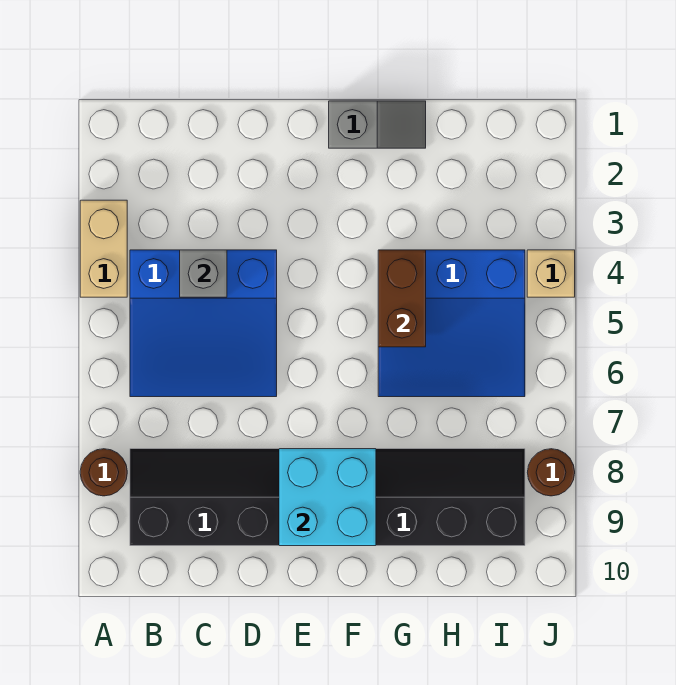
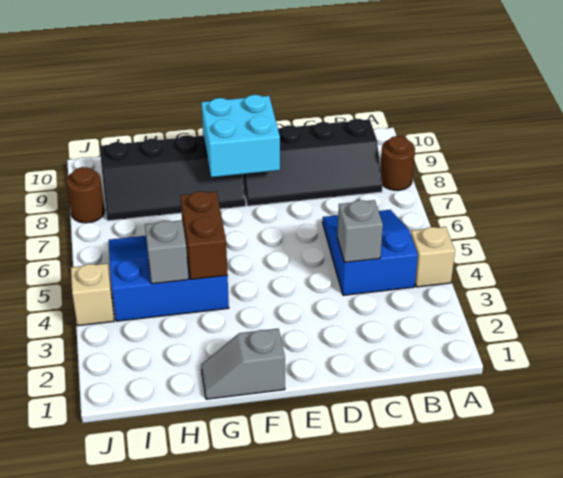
tan 1x2 brick [80,200,127,297] -> tan 1x1 brick [411,227,455,287]
blue 3x3 slope [130,250,277,397] -> blue 2x3 slope [323,210,418,295]
none -> grey 1x1 brick [145,220,189,284]

